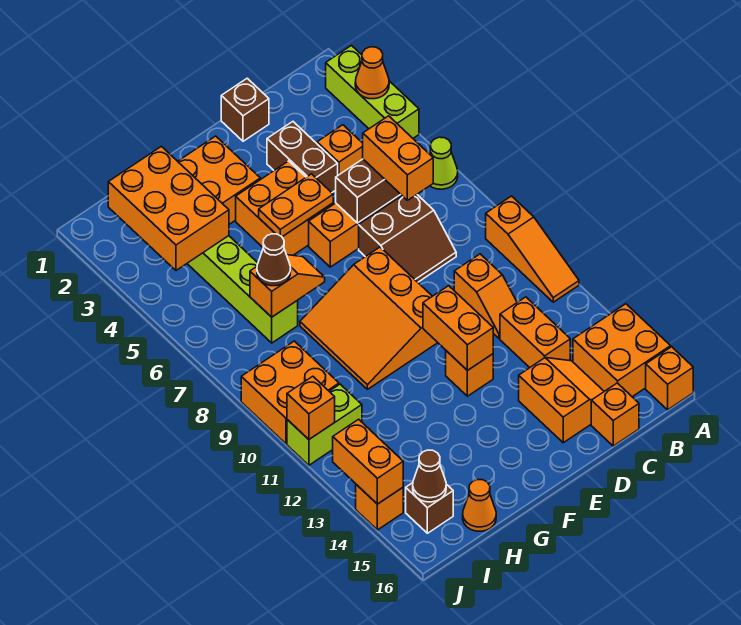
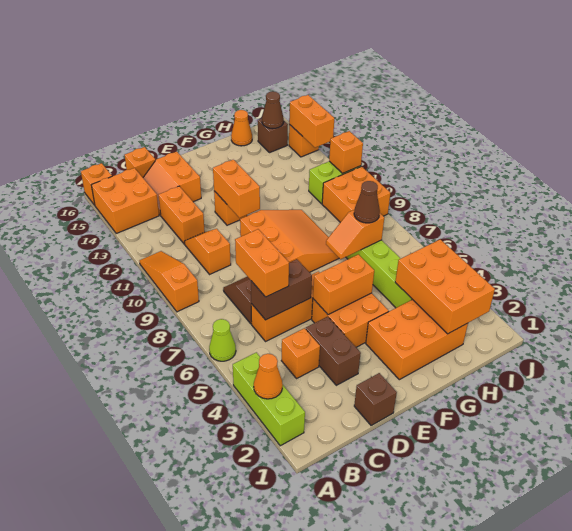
orange 1x2 plate [259,174,333,237] -> orange 1x2 brick [313,254,374,315]

